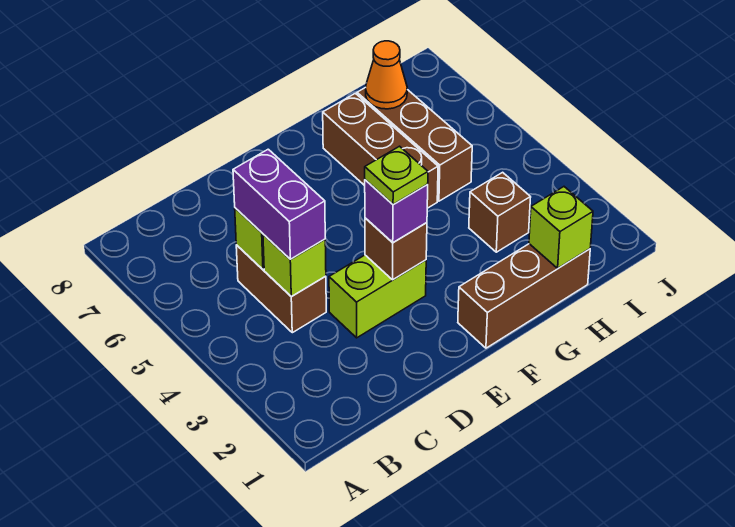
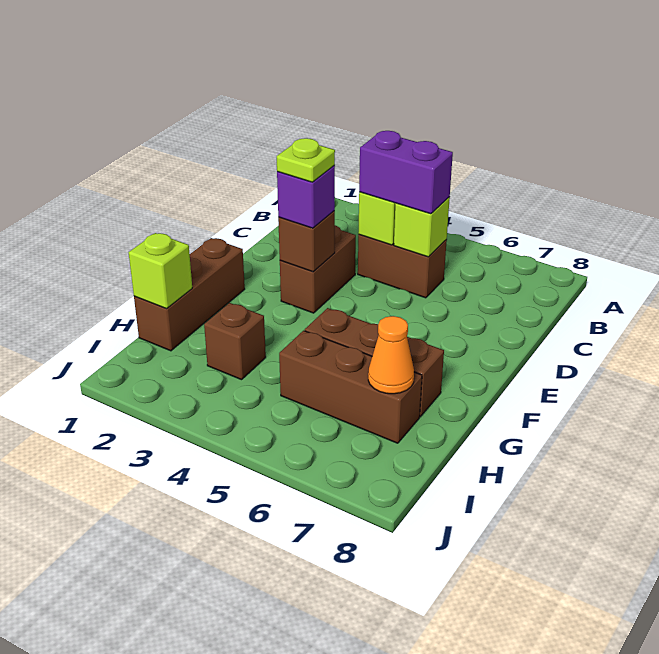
lime 1x2 brick [329,255,426,338] -> brown 1x2 brick [280,225,356,313]

